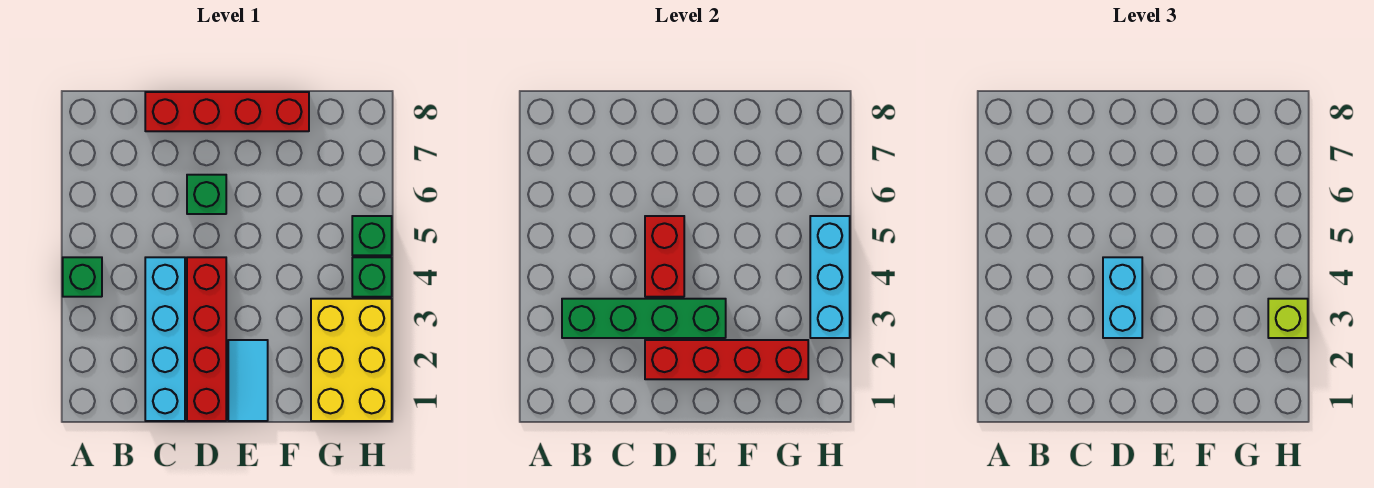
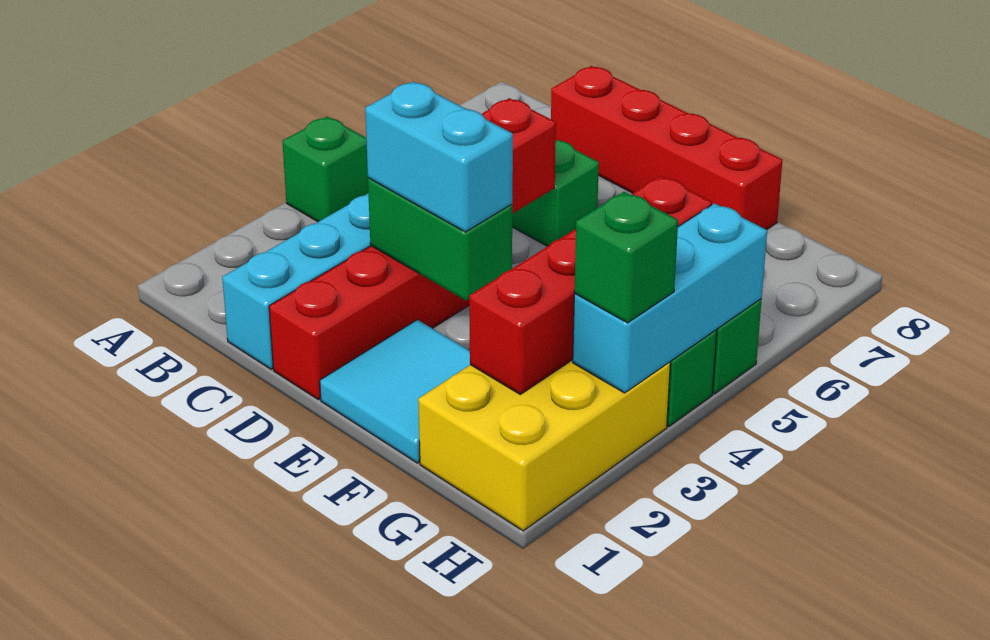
green 1x4 brick [562,299,726,338] -> green 1x2 brick [368,178,512,301]
red 1x4 brick [645,340,808,379] -> red 1x4 brick turned to [469,176,712,394]
cyan 1x2 brick [1103,257,1142,338] -> cyan 1x2 brick turned to [365,82,513,232]
cyan 1x2 tile [228,340,268,421] -> cyan 2x2 tile [320,320,470,463]
lime 1x1 brick [1268,299,1308,338] -> green 1x1 brick [574,192,678,323]

